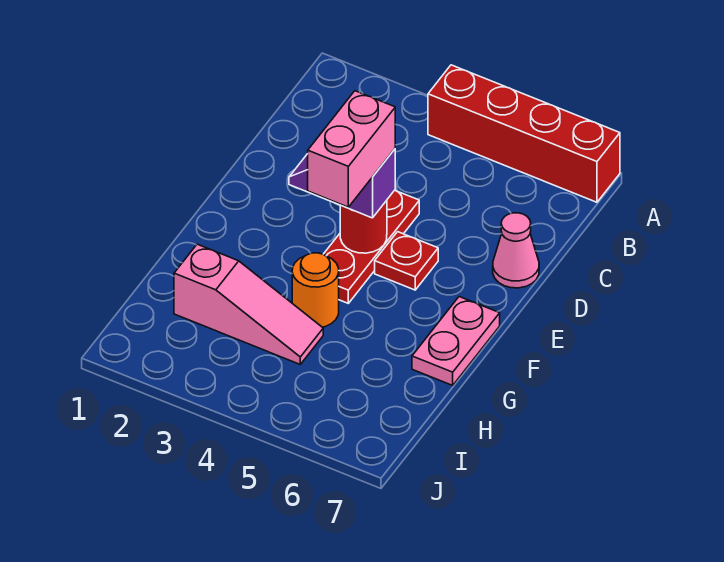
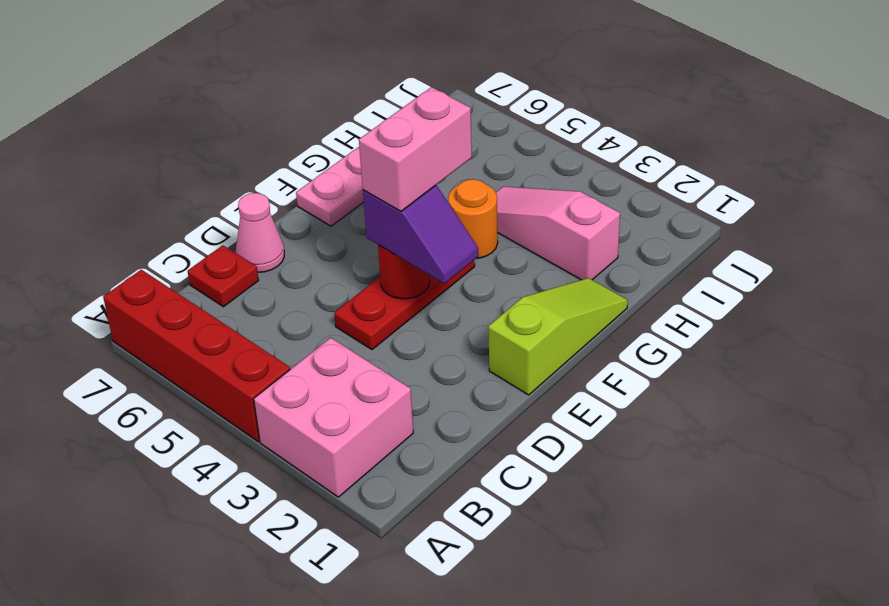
none -> pink 2x2 brick [254,338,413,497]
none -> lime 1x3 slope [488,278,628,395]
red 1x1 plate [375,232,438,290] -> red 1x1 plate moved to [188,245,259,307]

